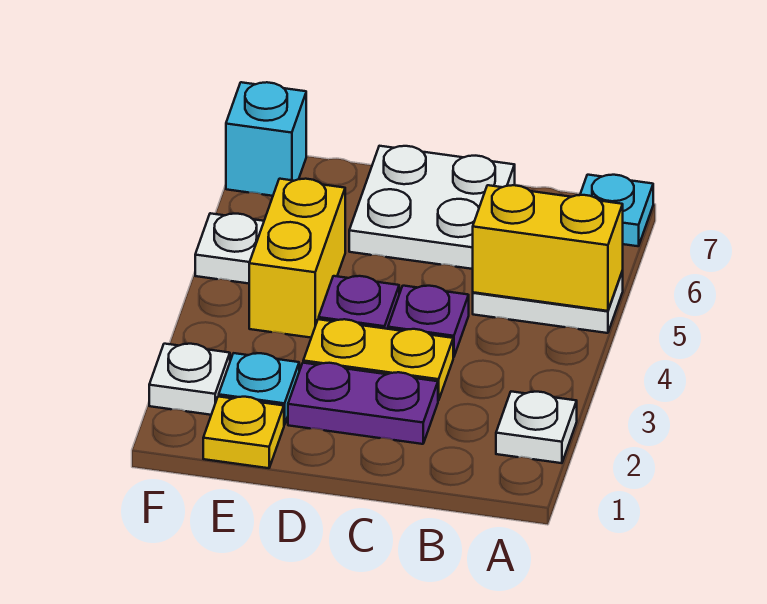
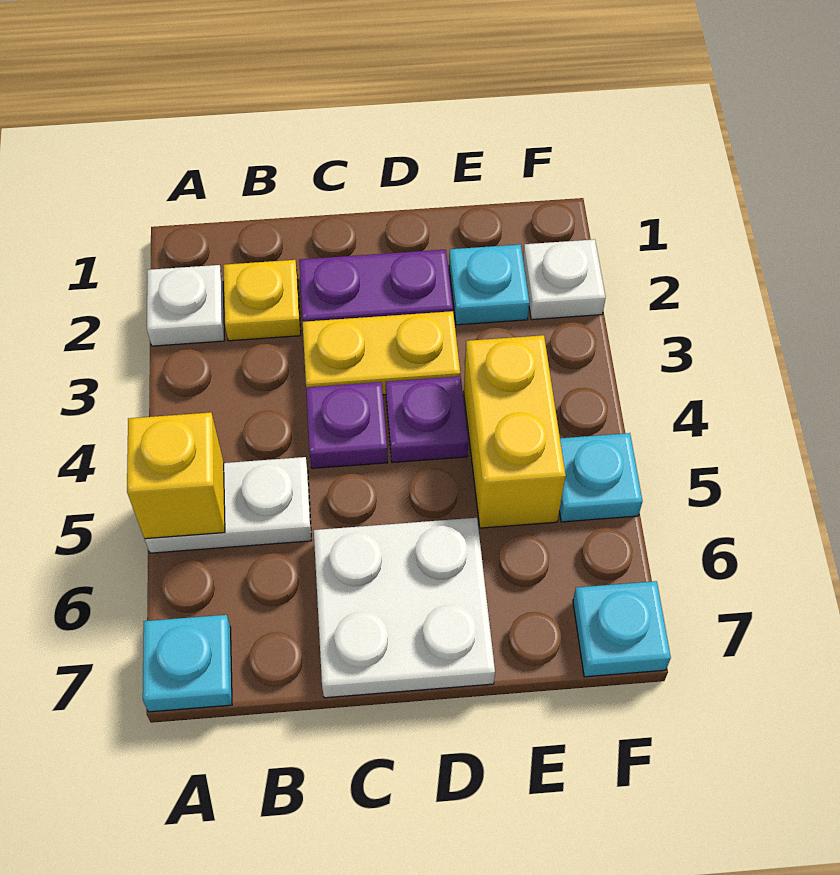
yellow 1x2 brick [473,185,623,311] -> yellow 1x1 brick [127,412,225,539]
yellow 1x1 plate [203,396,284,468] -> yellow 1x1 plate moved to [224,260,301,341]
white 1x1 plate [195,213,264,284] -> cyan 1x1 plate [559,433,642,522]
cyan 1x1 brick [226,82,306,196] -> cyan 1x1 plate [573,581,671,677]

